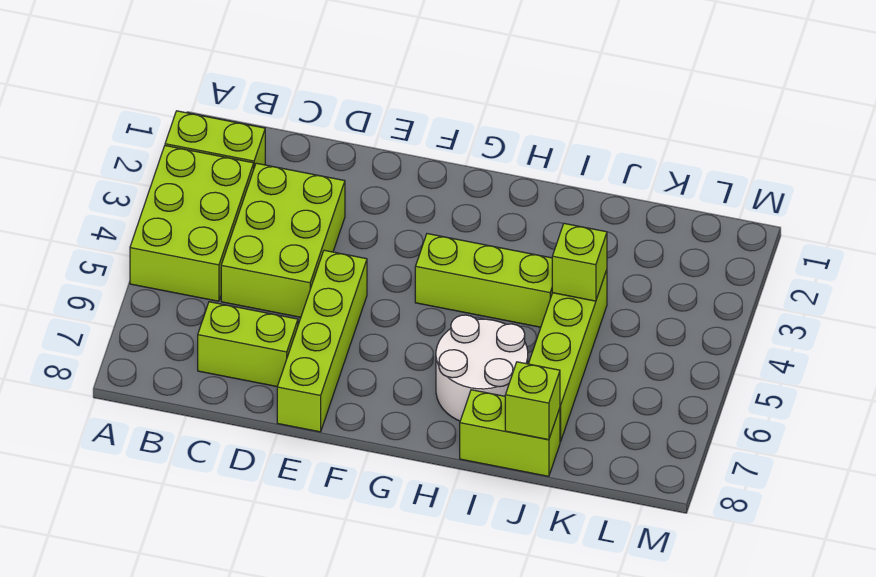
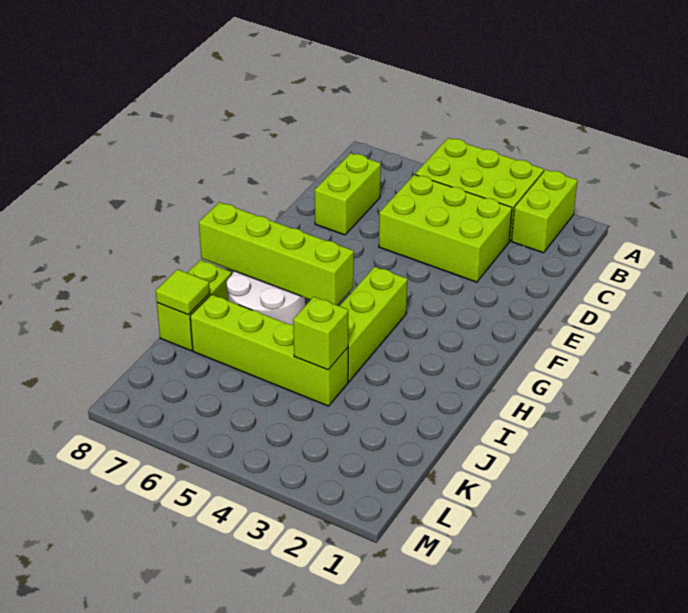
lime 1x4 brick [277,250,367,432] -> lime 1x4 brick moved to [199,202,354,305]
lime 1x1 brick [505,362,560,440] -> lime 1x1 tile [156,269,210,315]

